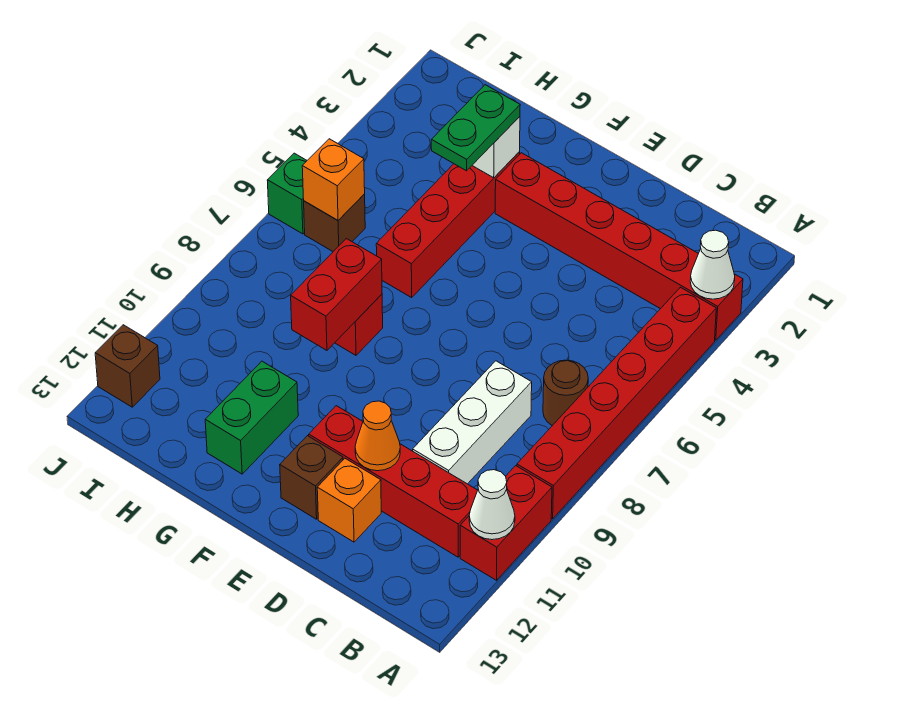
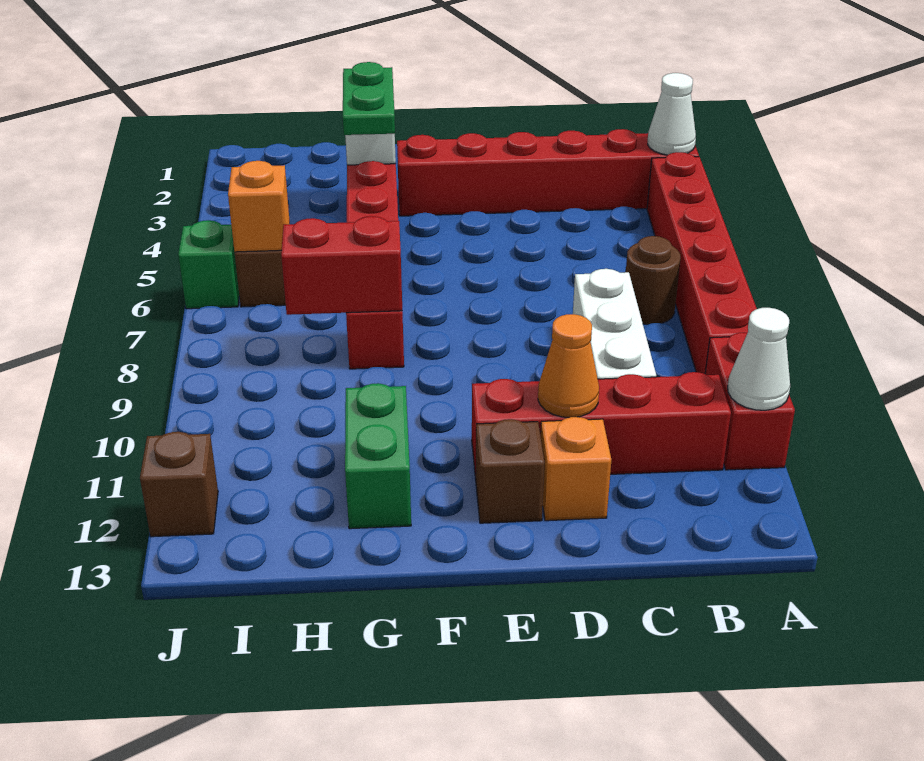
red 1x2 brick [291,239,382,350] -> red 1x2 brick turned to [281,217,402,315]

